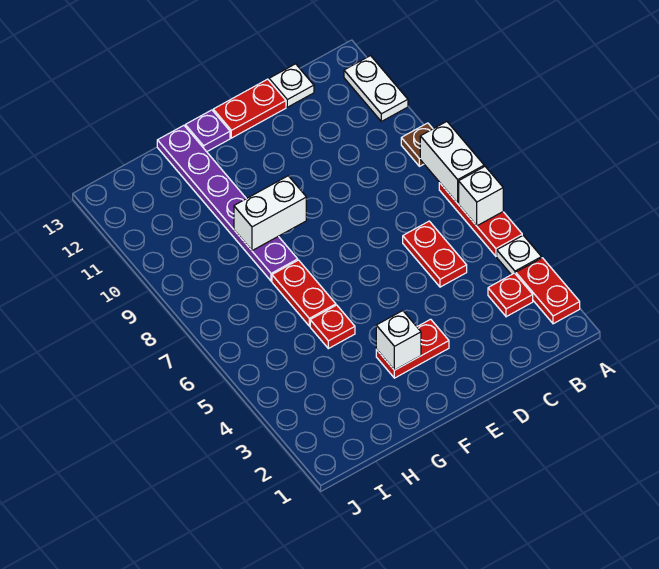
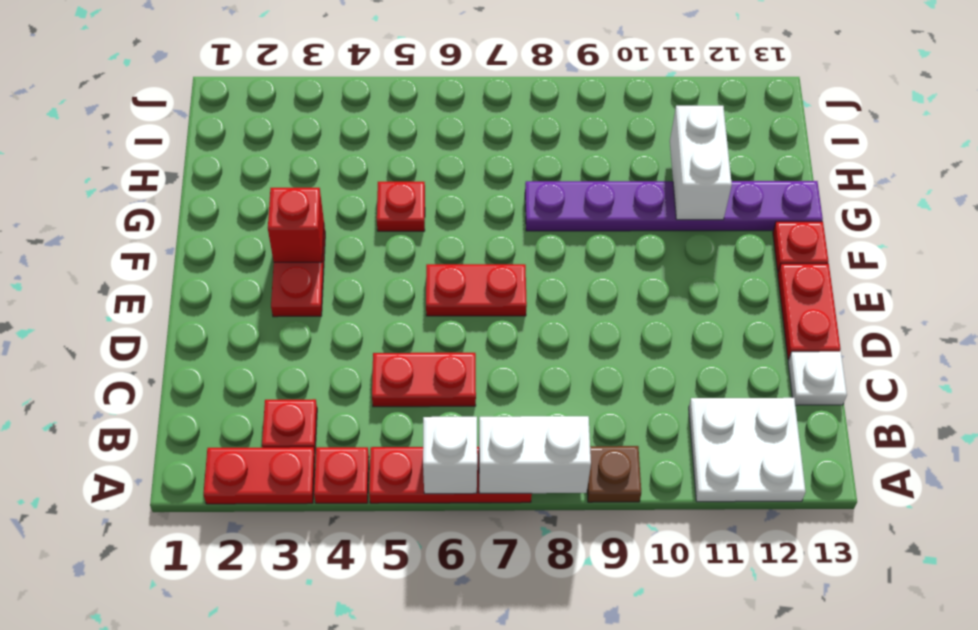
white 1x1 plate [497,235,542,275] -> red 1x1 plate [314,447,369,503]
white 1x2 plate [344,56,408,121] -> white 2x2 plate [689,398,806,502]
white 1x1 brick [376,311,421,370] -> red 1x1 brick [268,188,324,262]
white 1x2 brick [234,176,306,251] -> white 1x2 brick moved to [670,106,732,220]
purple 1x1 plate [185,110,230,152] -> red 1x1 plate [773,222,829,272]
red 1x2 plate [272,260,336,326] -> red 1x2 plate moved to [426,264,527,316]

